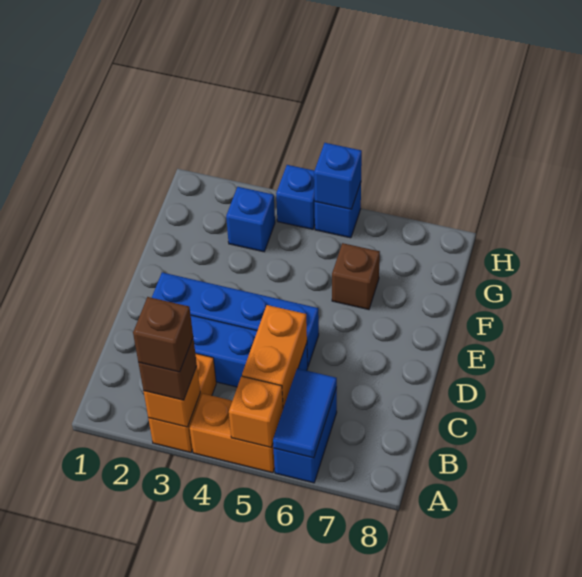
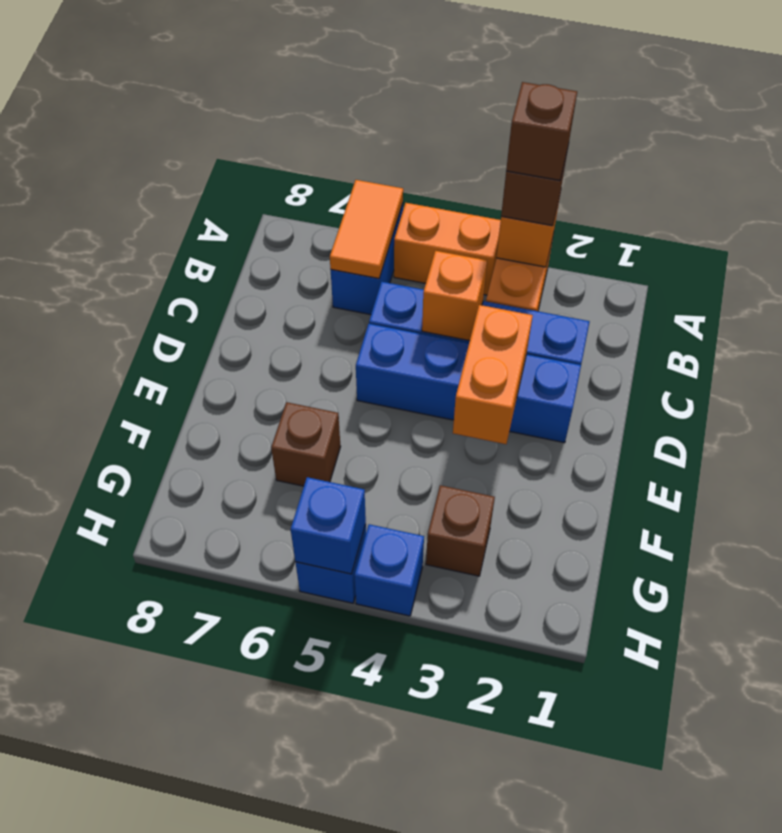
orange 1x1 brick [229,376,283,447] -> orange 1x1 brick moved to [422,251,487,341]
blue 1x2 tile [273,368,337,458] -> orange 1x2 tile [330,180,403,278]
orange 1x2 brick [242,305,307,408] -> orange 1x2 brick moved to [453,305,533,444]
blue 1x1 brick [226,187,275,252] -> brown 1x1 brick [426,485,495,576]

